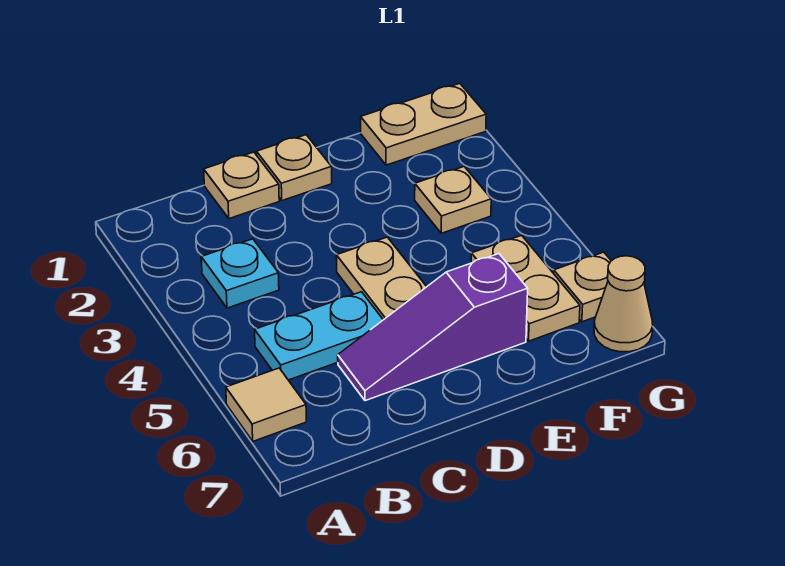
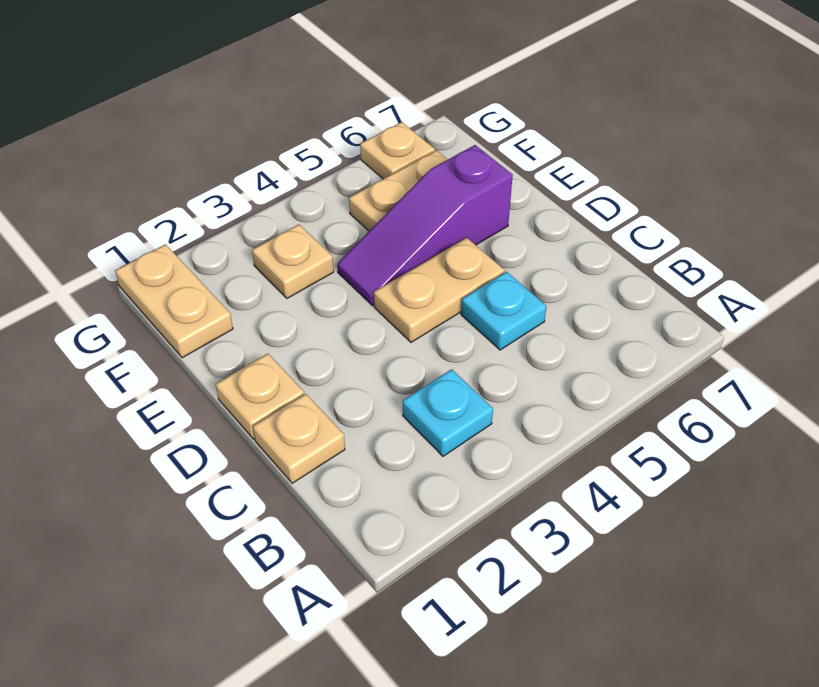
tan 1x1 tile [226,368,306,441] -> none
cyan 1x2 plate [255,292,383,380] -> cyan 1x1 plate [461,272,546,350]
purple 1x3 slope [338,254,528,401] -> purple 1x3 slope turned to [337,145,513,306]
tan 1x1 cone [594,256,653,352] -> none

